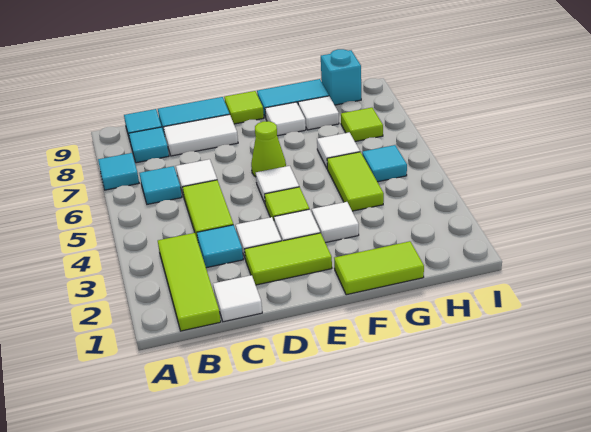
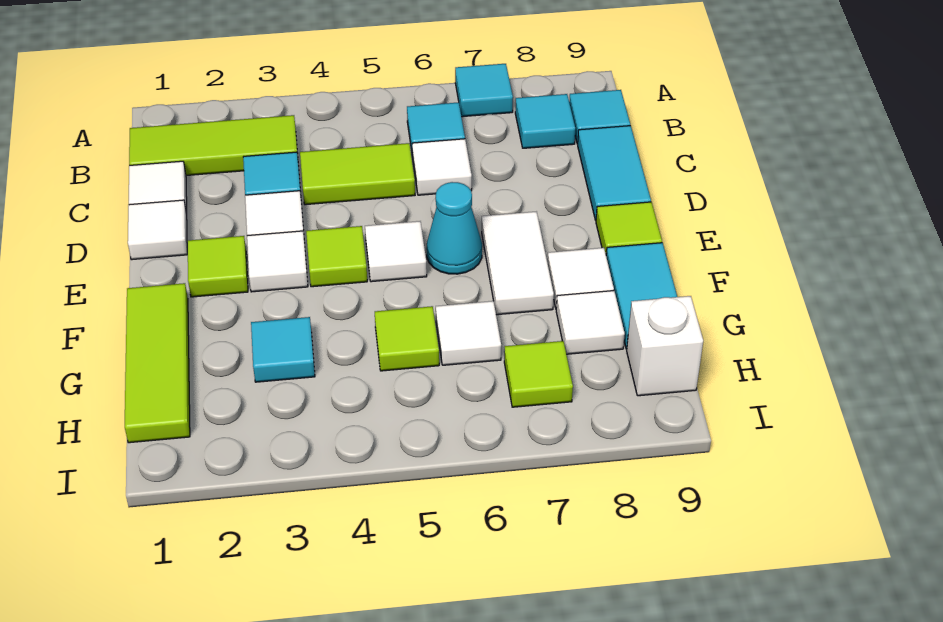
white 1x2 tile [163,114,238,156] -> white 1x2 tile moved to [482,212,554,315]
lime 1x2 tile [244,233,332,285] -> lime 1x1 tile [188,236,248,297]
lime 1x1 cone [251,121,286,177] -> cyan 1x1 cone [426,182,482,274]
lime 1x2 tile [334,241,424,295] -> lime 1x3 tile [125,283,190,443]
white 1x1 tile [312,202,359,243] -> white 1x1 tile moved to [128,200,187,260]
lime 1x2 tile [327,152,384,211] -> lime 1x1 tile [375,306,439,371]
cyan 1x1 tile [362,145,407,182] -> cyan 1x1 tile moved to [251,317,315,382]
cyan 1x1 brick [321,49,361,105] -> white 1x1 brick [627,296,703,396]

